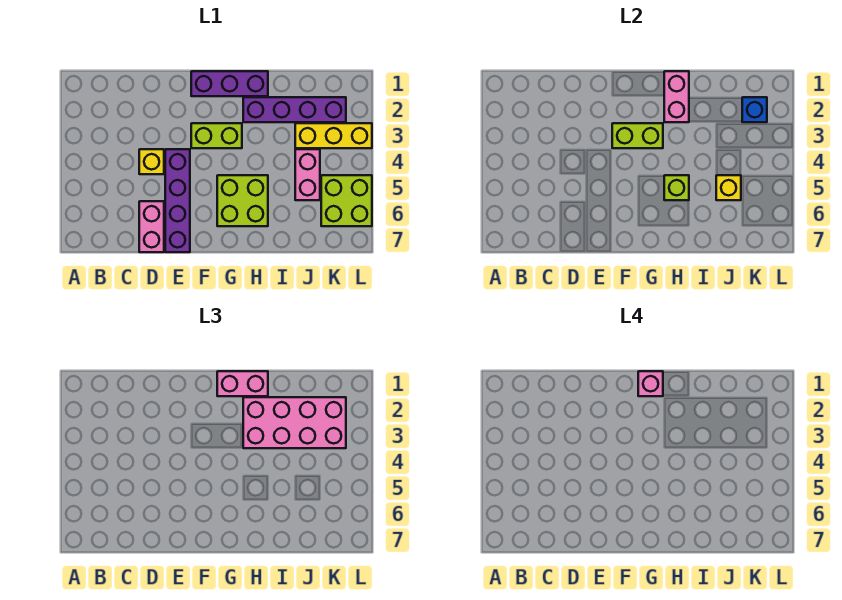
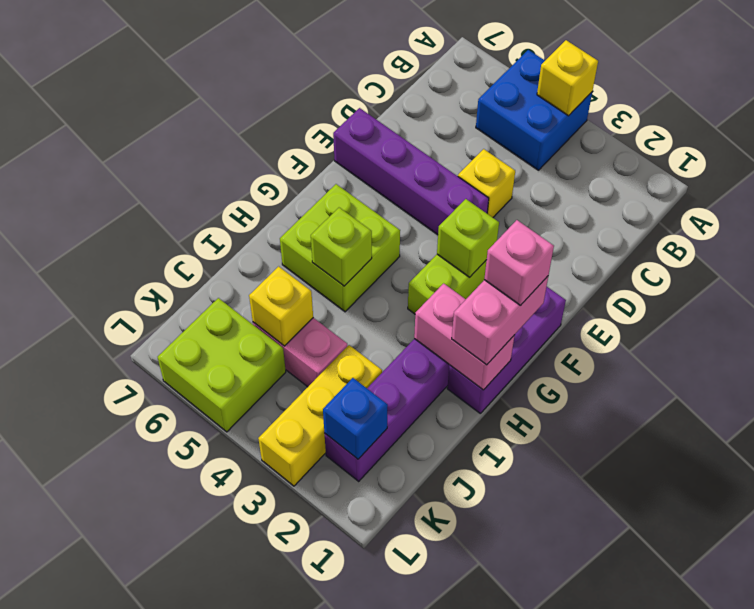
none -> blue 2x2 brick [476,50,592,170]
none -> yellow 1x1 brick [537,40,598,116]
pink 1x2 brick [139,201,164,252] -> none
lime 1x2 brick [612,123,663,148] -> lime 1x1 brick [437,199,499,277]
pink 2x4 brick [243,397,346,448] -> none

